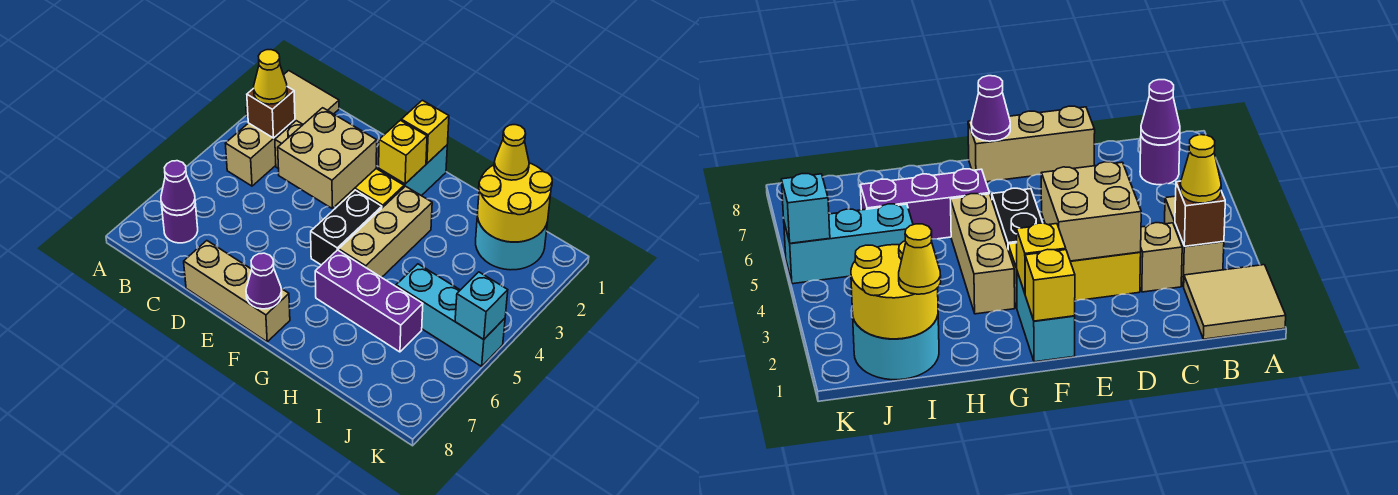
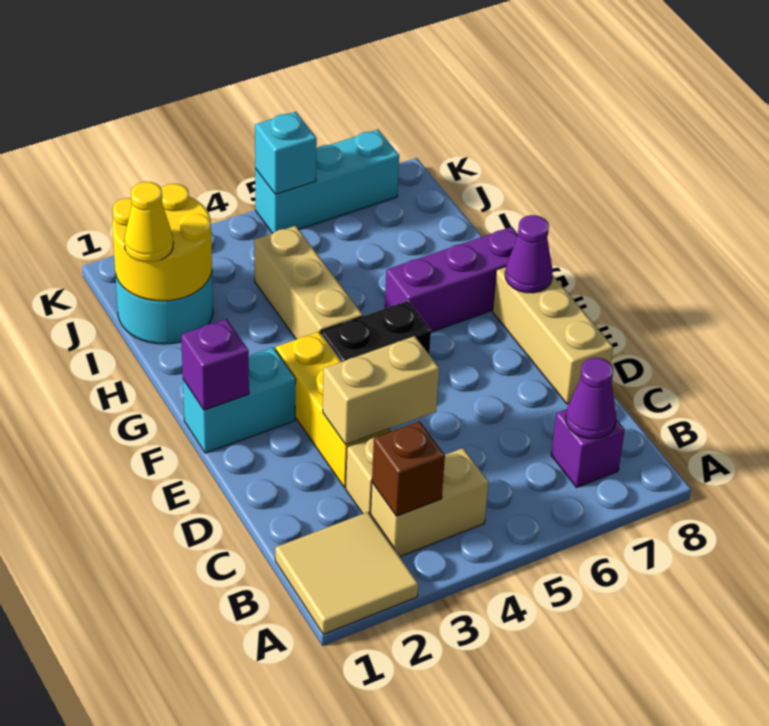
yellow 1x1 cone [254,50,287,104] -> none
purple 1x1 round brick [162,204,198,243] -> purple 1x1 brick [551,409,625,487]
tan 2x2 brick [278,108,377,208] -> tan 1x2 brick [323,336,439,445]
yellow 1x1 brick [401,100,449,163] -> purple 1x1 brick [181,319,249,410]
yellow 1x1 brick [379,120,427,184] -> none
tan 1x3 brick [339,186,432,277] -> tan 1x3 brick turned to [254,226,363,339]
purple 1x3 brick [315,250,423,352] -> purple 1x3 brick turned to [385,227,518,332]
cyan 1x3 brick [396,264,505,366] -> cyan 1x3 brick turned to [255,130,399,233]

